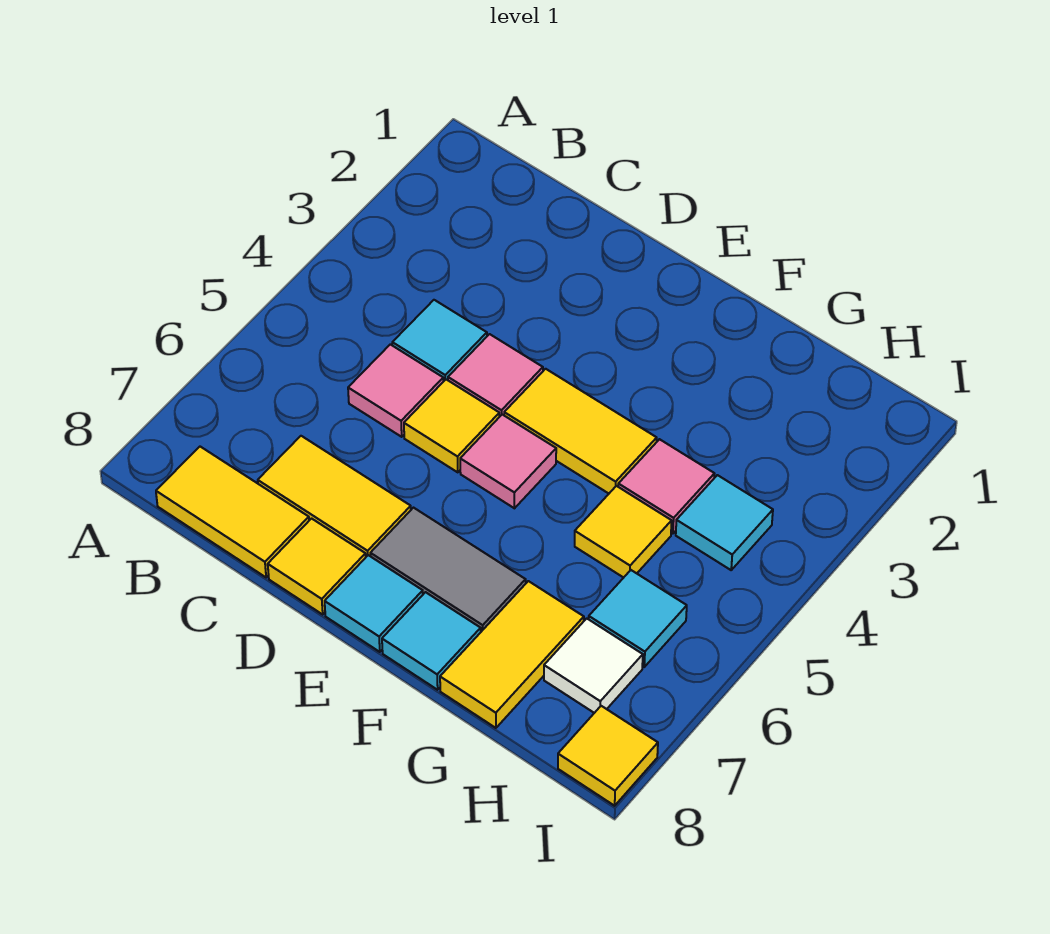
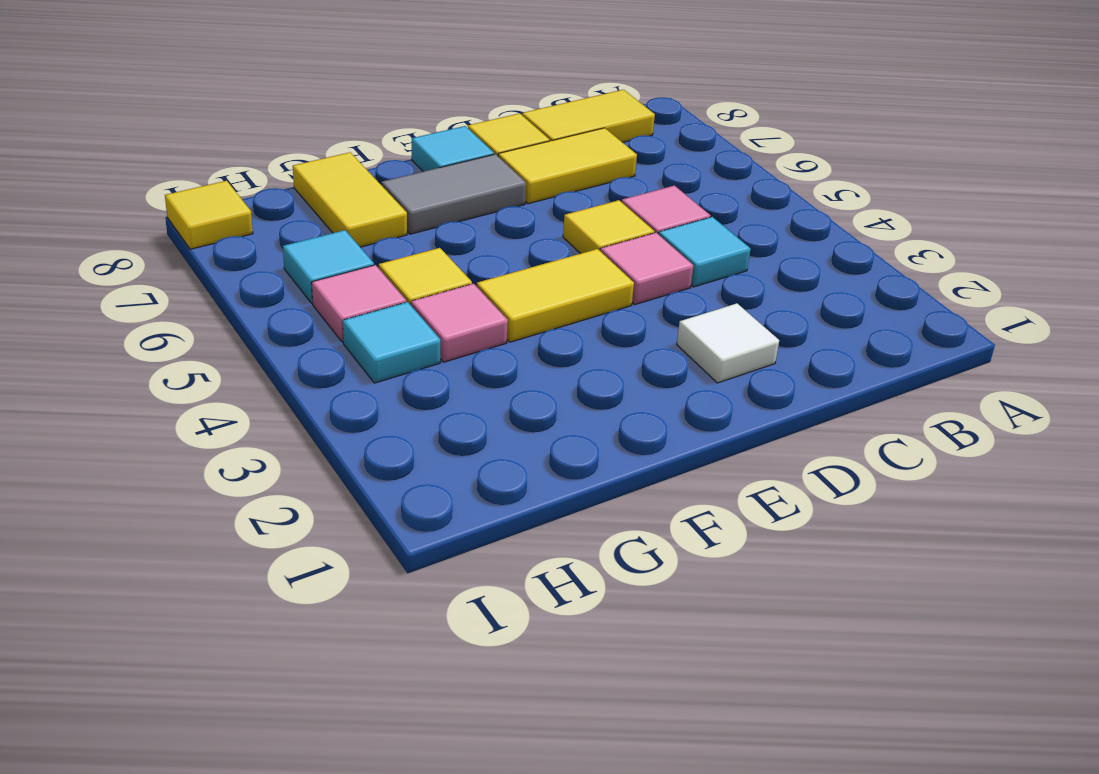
pink 1x1 tile [460,415,556,508] -> pink 1x1 tile moved to [312,265,406,342]
cyan 1x1 tile [382,592,481,690] -> none
white 1x1 tile [544,618,643,713] -> white 1x1 tile moved to [677,303,779,383]

